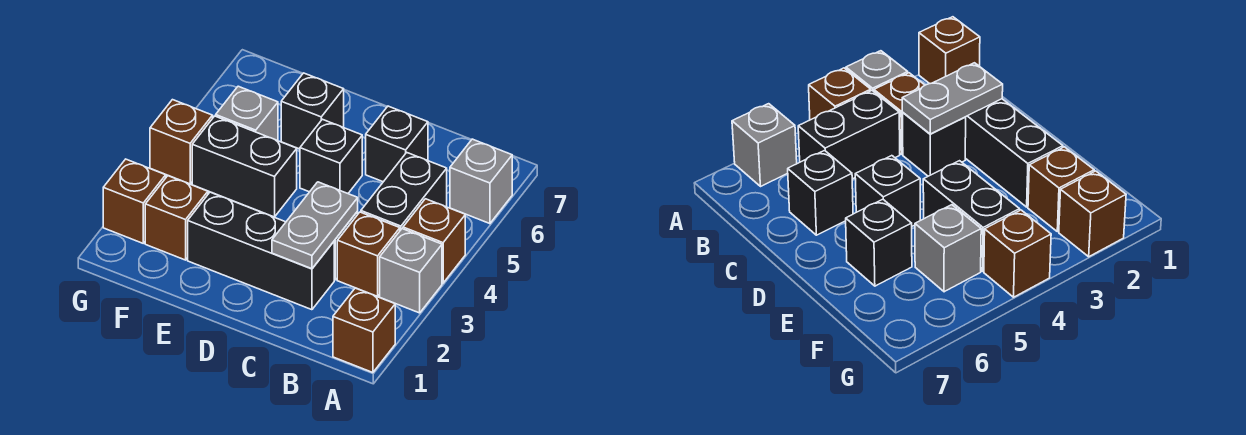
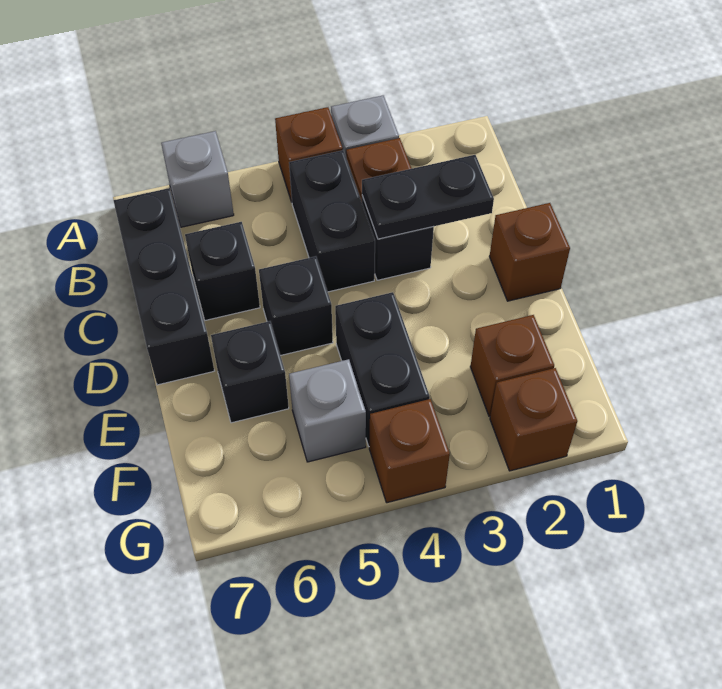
brown 1x1 brick [333,288,395,373] -> brown 1x1 brick moved to [489,203,570,301]
black 1x2 brick [361,153,447,230] -> black 1x2 brick turned to [289,150,375,292]
black 1x3 brick [188,192,334,310] -> black 1x3 brick moved to [113,188,214,385]
grey 1x2 plate [272,182,358,269] -> black 1x2 plate [362,155,494,239]

